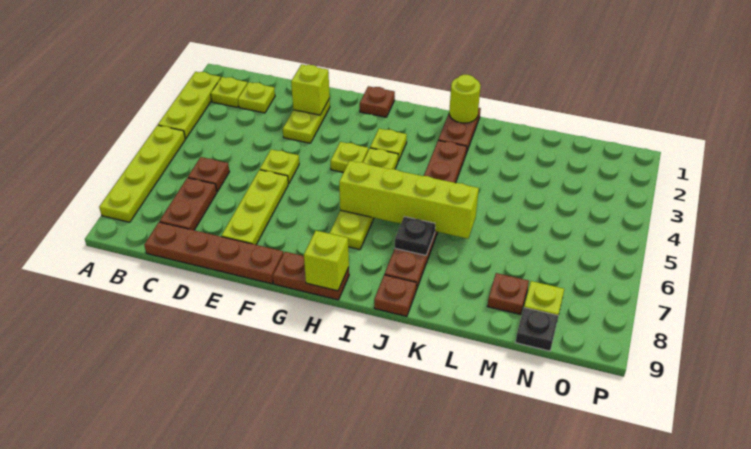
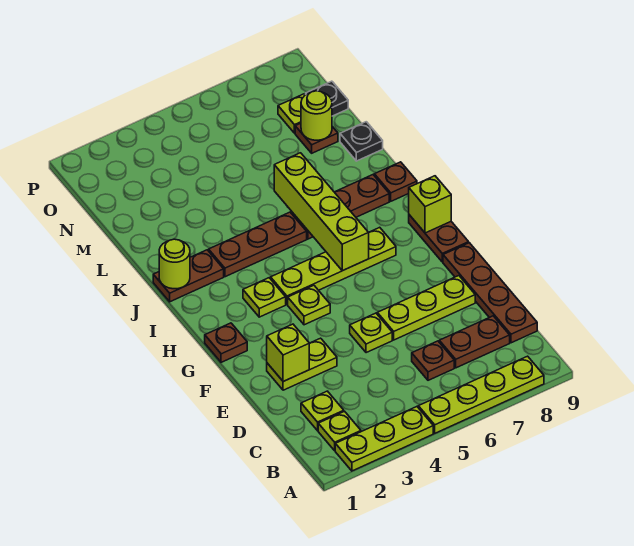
black 1x1 plate [395,217,435,255] -> black 1x1 plate moved to [340,122,383,161]
none -> lime 1x1 round brick [301,91,332,140]

